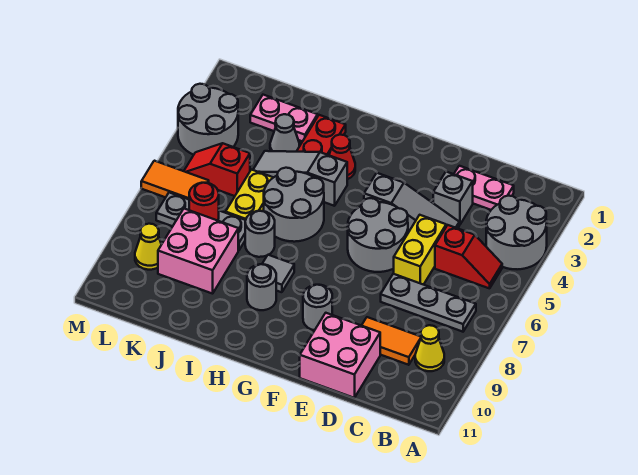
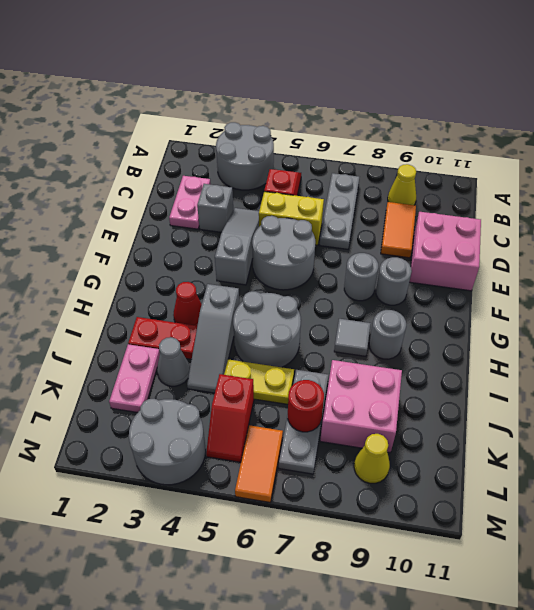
grey 1x1 round brick [245,211,275,257] -> grey 1x1 round brick moved to [344,253,378,301]

